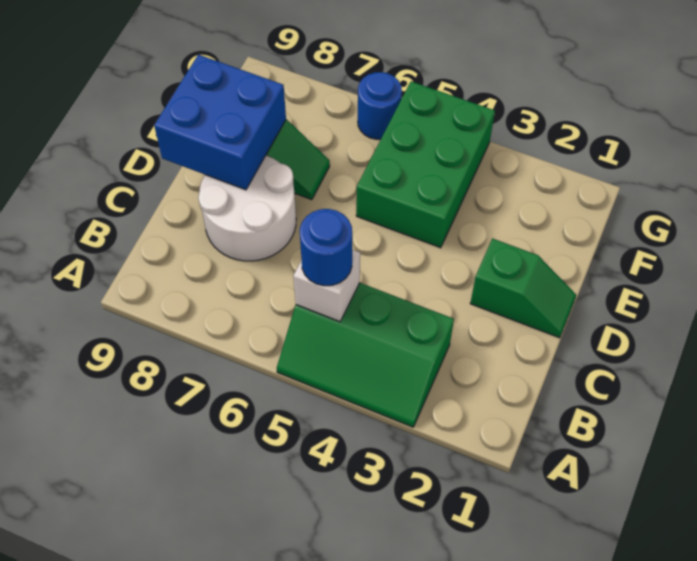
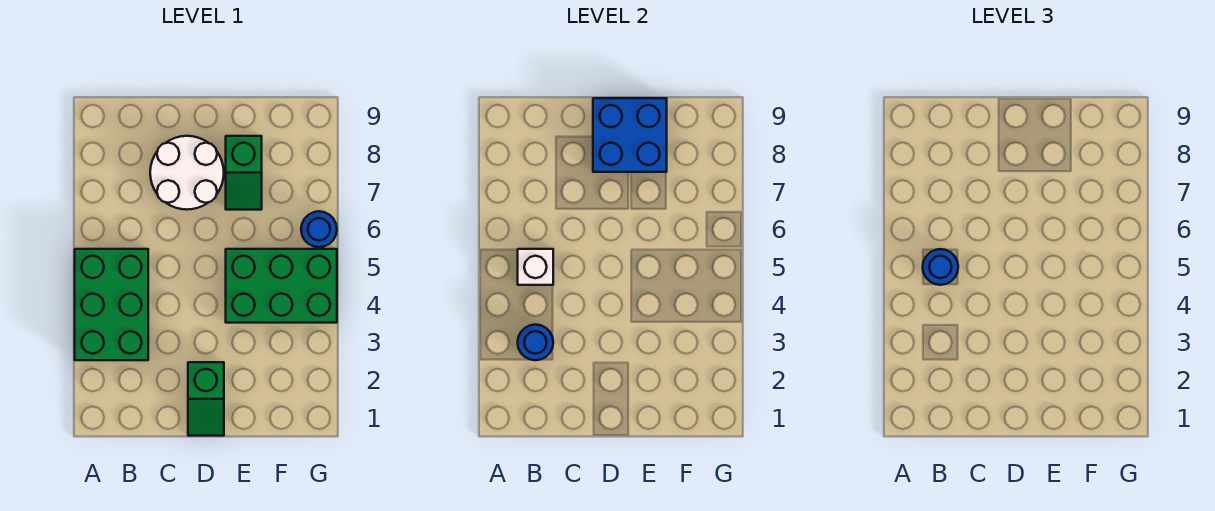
green 2x3 slope [277,283,454,427] -> green 2x3 brick [75,249,148,360]
none -> blue 1x1 round brick [518,325,553,360]

